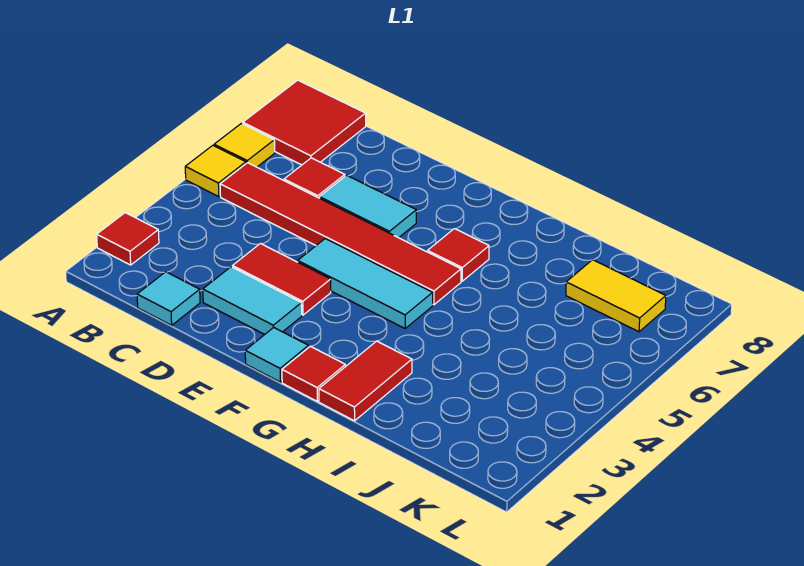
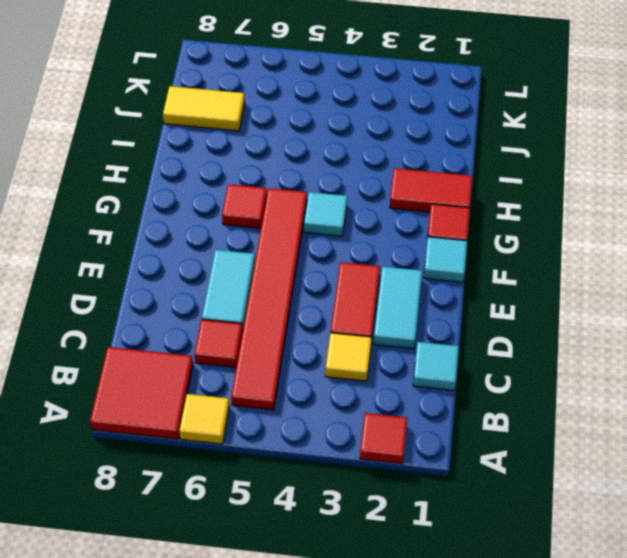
yellow 1x1 tile [185,145,246,197] -> yellow 1x1 tile moved to [325,333,372,381]
cyan 1x3 tile [298,239,433,328] -> cyan 1x1 tile [304,192,347,236]
yellow 1x2 tile [566,260,666,332] -> yellow 1x2 tile turned to [163,86,245,131]

